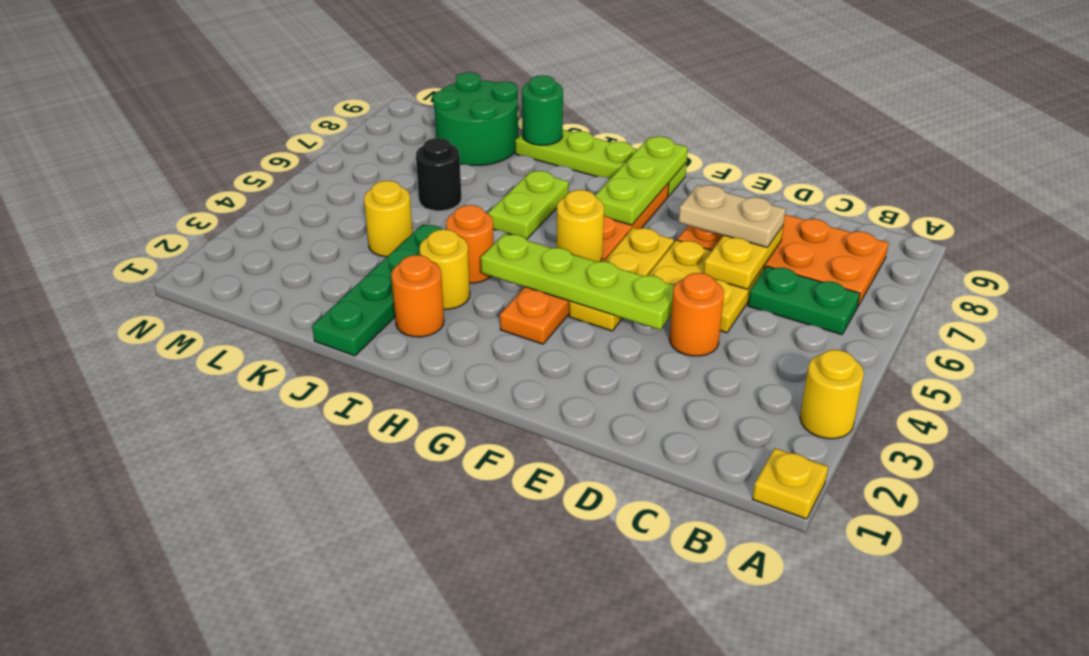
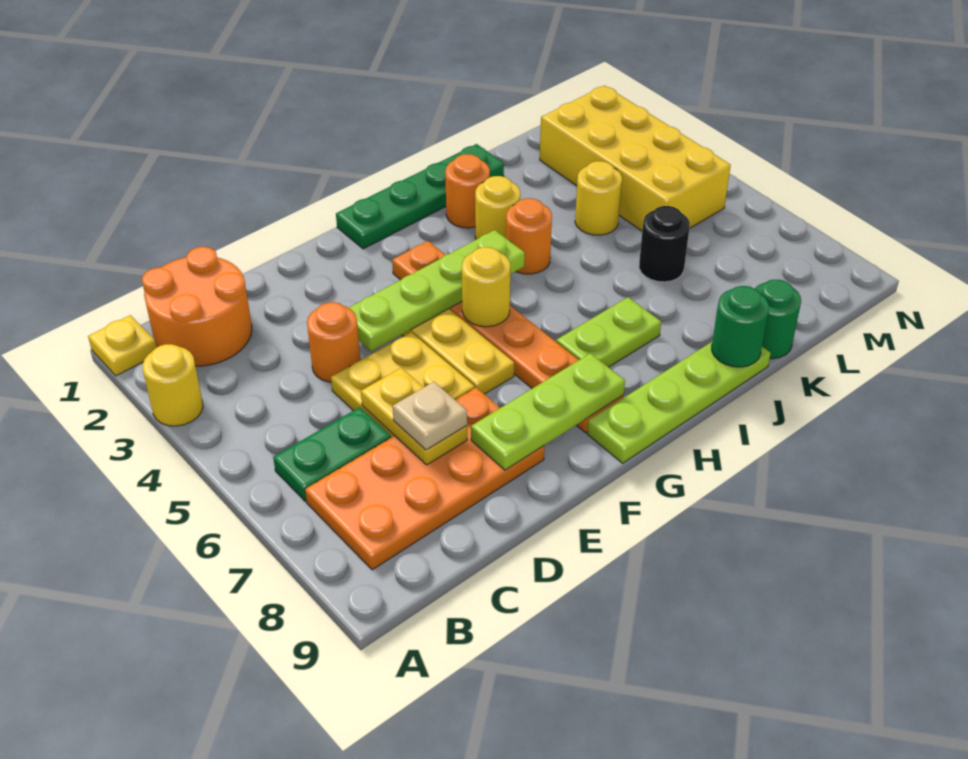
none -> orange 2x2 round brick [142,247,252,366]
tan 1x2 plate [679,185,786,247] -> tan 1x1 plate [393,382,467,450]
lime 1x3 plate [595,137,688,225] -> lime 1x3 plate turned to [471,353,625,470]
lime 1x2 plate [488,171,569,239] -> lime 1x2 plate turned to [556,297,661,367]
green 1x4 plate [312,225,442,356] -> green 1x4 plate turned to [336,144,504,249]
green 2x2 round brick [433,72,518,165] -> green 1x1 round brick [755,280,801,359]
none -> yellow 2x4 brick [540,86,731,231]

